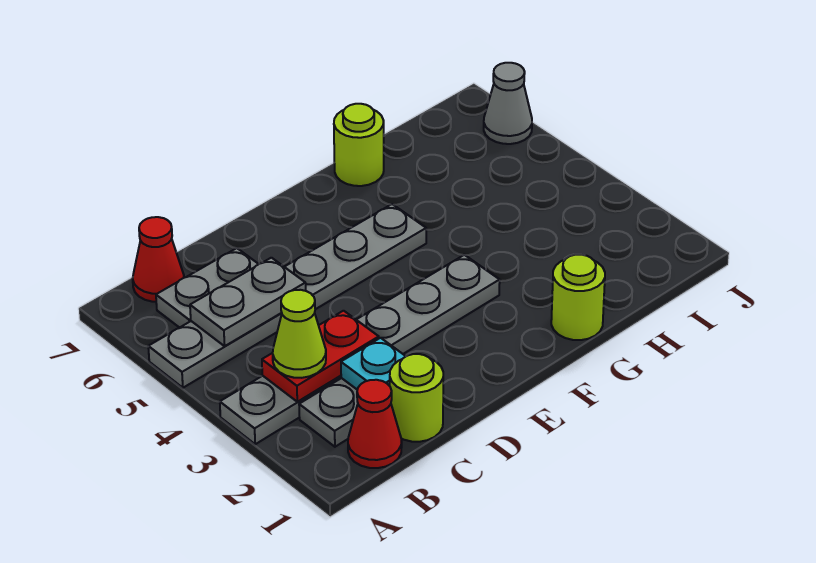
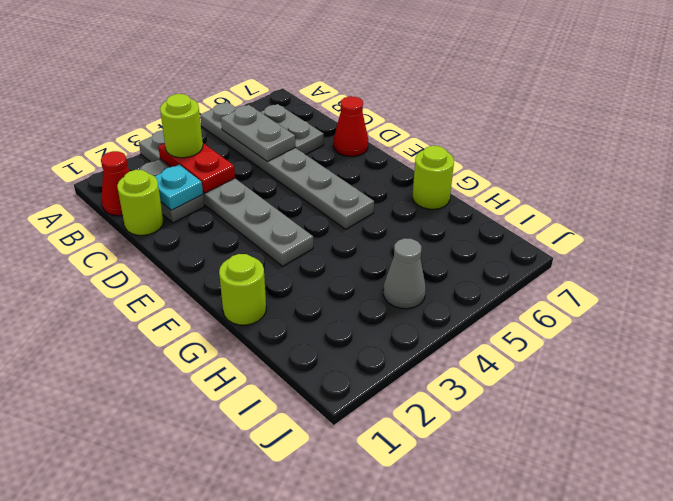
lime 1x1 cone [273,290,326,378] -> lime 1x1 round brick [160,94,203,158]
red 1x1 cone [133,217,184,302] -> red 1x1 cone moved to [333,96,368,157]
grey 1x1 cone [484,63,532,144] -> grey 1x1 cone moved to [383,238,426,309]

